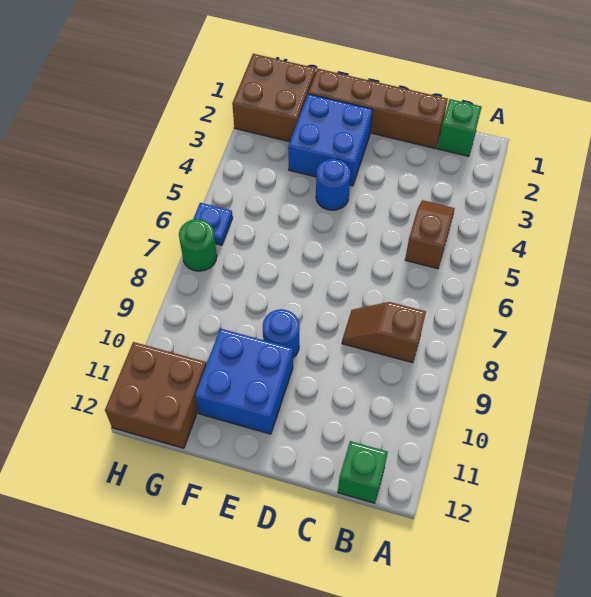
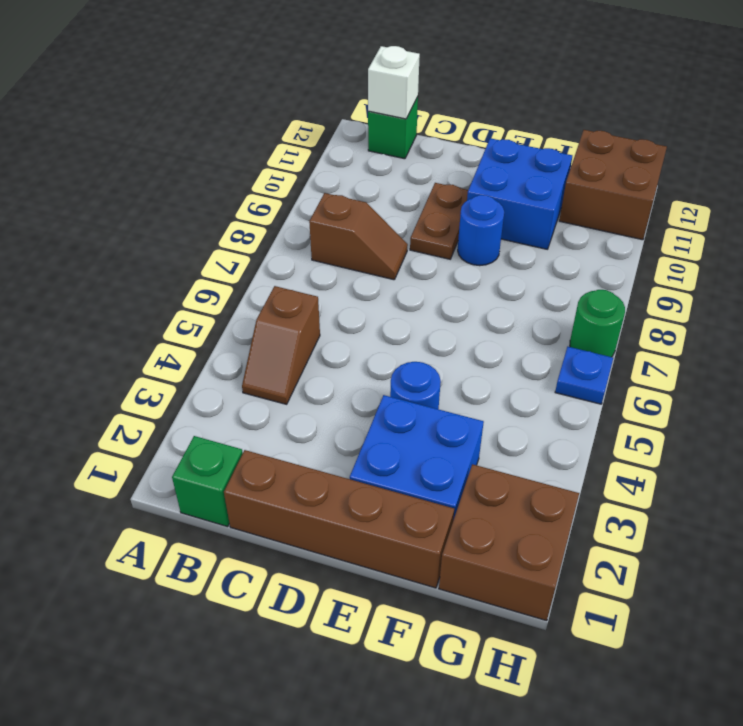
none -> white 1x1 brick [368,46,420,119]
none -> brown 1x2 plate [410,183,468,259]

